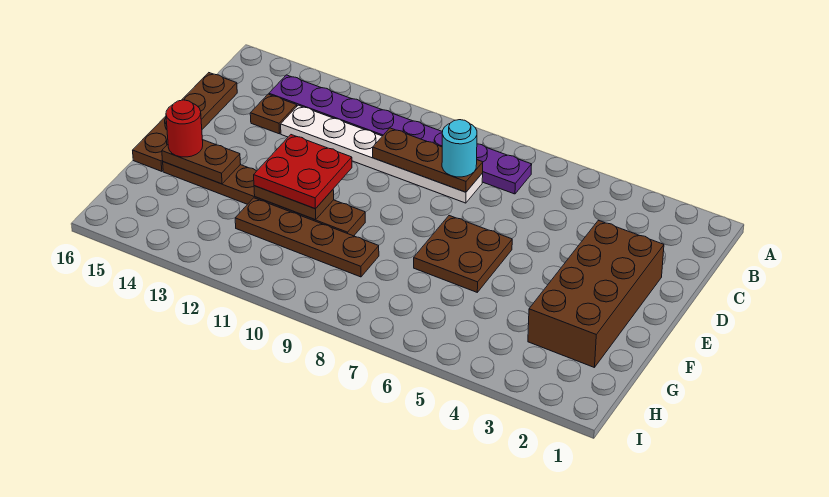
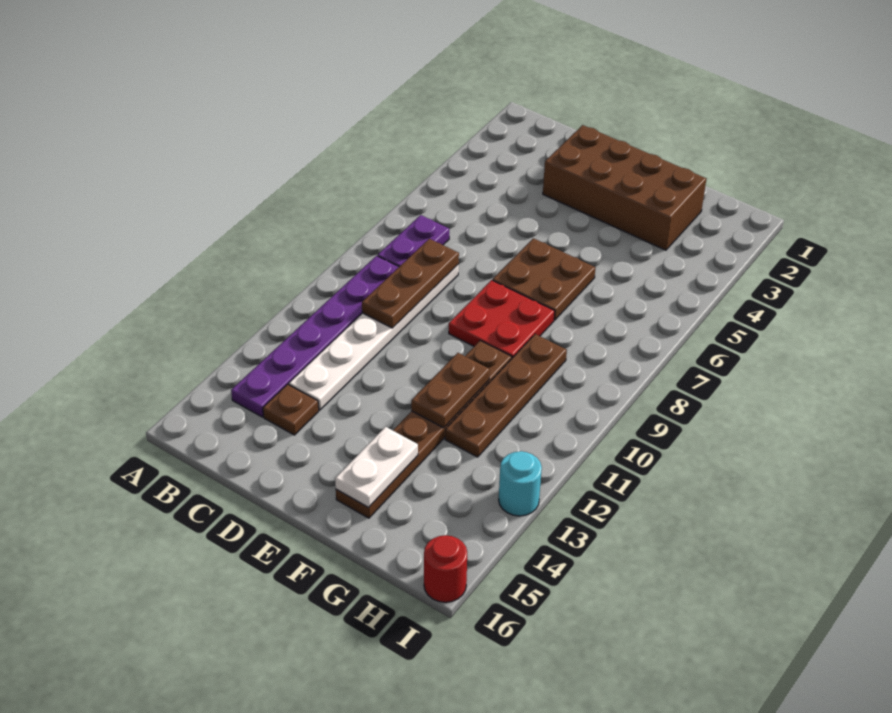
cyan 1x1 round brick [442,120,477,177] -> cyan 1x1 round brick moved to [499,451,542,516]
brown 1x4 plate [133,73,237,171] -> none
red 2x2 plate [254,135,352,209] -> red 2x2 plate moved to [449,280,555,358]
brown 1x2 plate [162,140,240,184] -> white 1x2 plate [335,427,418,508]
red 1x1 round brick [166,100,203,157] -> red 1x1 round brick moved to [424,535,467,602]

